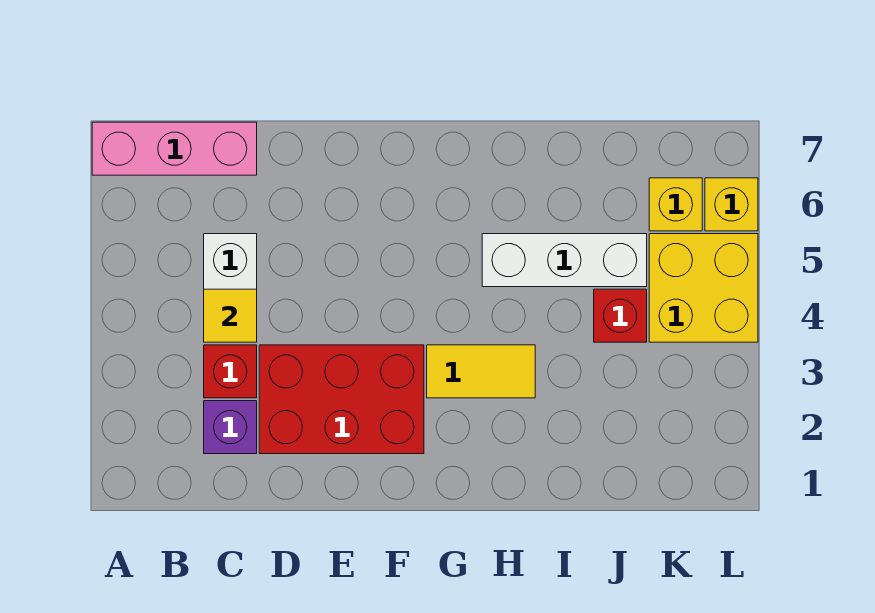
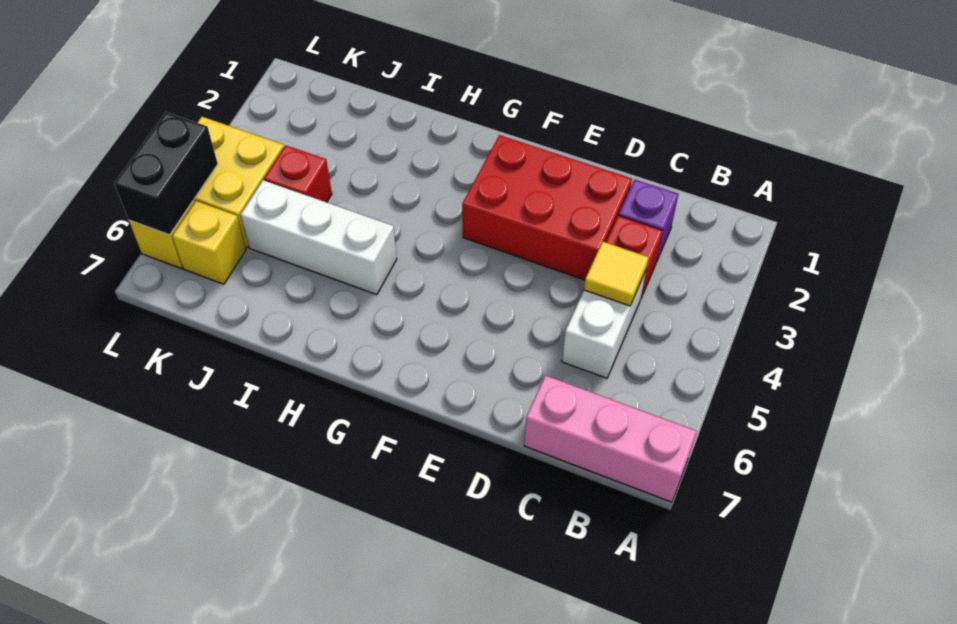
yellow 1x2 tile [427,345,535,398] -> none
none -> black 1x2 brick [114,112,218,235]

